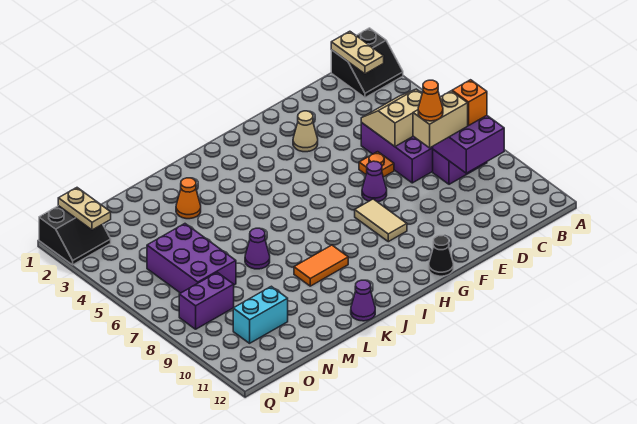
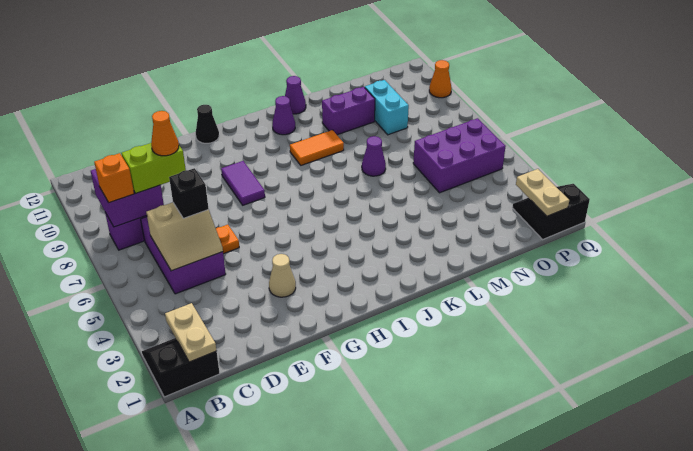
tan 1x2 brick [413,91,468,148] -> lime 1x2 brick [121,143,186,193]
none -> black 1x1 brick [169,168,209,218]
purple 1x1 cone [362,161,387,202] -> purple 1x1 cone moved to [272,96,295,135]
tan 1x2 tile [355,199,407,242] -> purple 1x2 tile [221,161,265,205]
orange 1x1 cone [176,178,201,219] -> orange 1x1 cone moved to [429,60,452,98]
purple 2x3 brick [147,224,236,293] -> purple 2x3 brick turned to [413,118,506,193]
cyan 1x2 brick [233,286,288,343] -> cyan 1x2 brick turned to [365,80,409,135]
purple 1x2 brick [179,272,234,329] -> purple 1x2 brick moved to [322,87,375,135]

